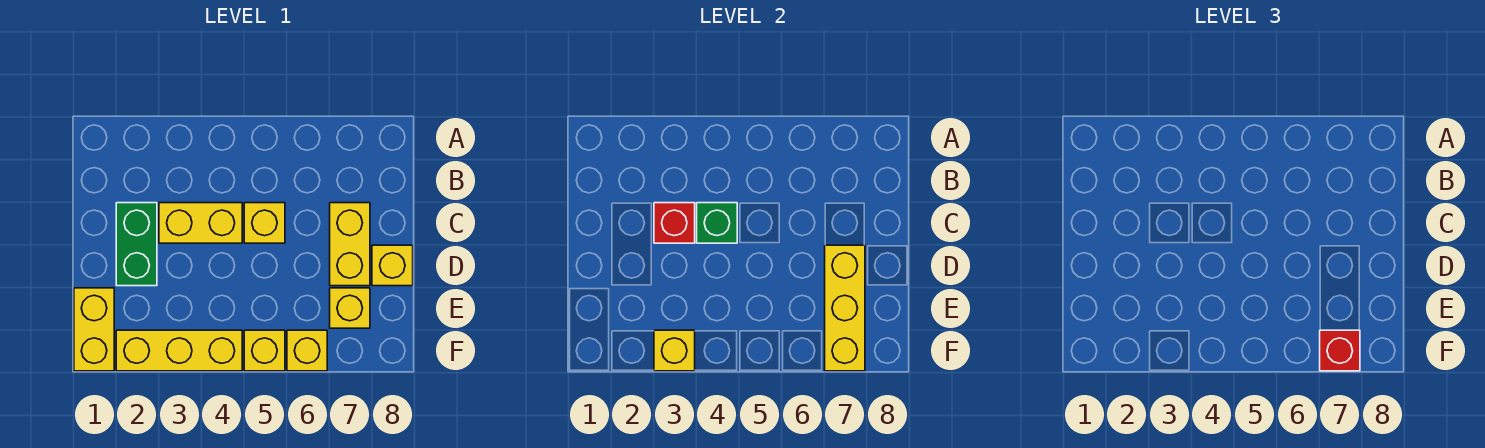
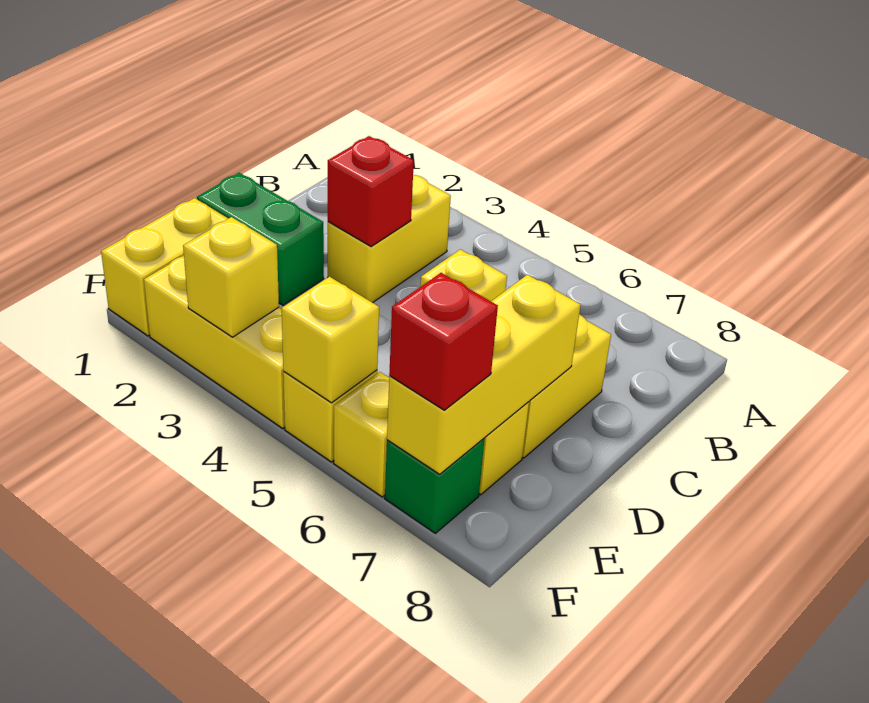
green 1x2 brick [116,203,157,286] -> green 1x2 brick turned to [197,173,324,305]
yellow 1x2 brick [159,203,242,243] -> yellow 1x2 brick turned to [328,175,451,303]
green 1x1 brick [697,203,737,243] -> green 1x1 brick moved to [385,439,484,533]
yellow 1x1 brick [372,245,413,286] -> yellow 1x1 brick moved to [282,277,379,403]

